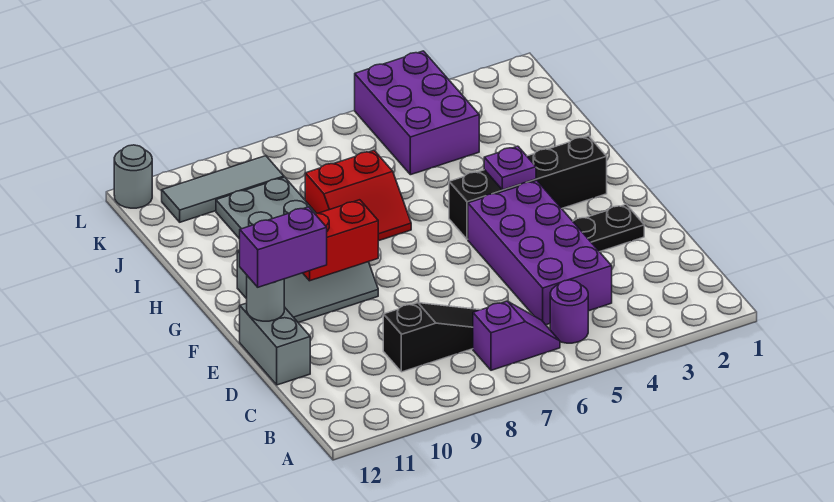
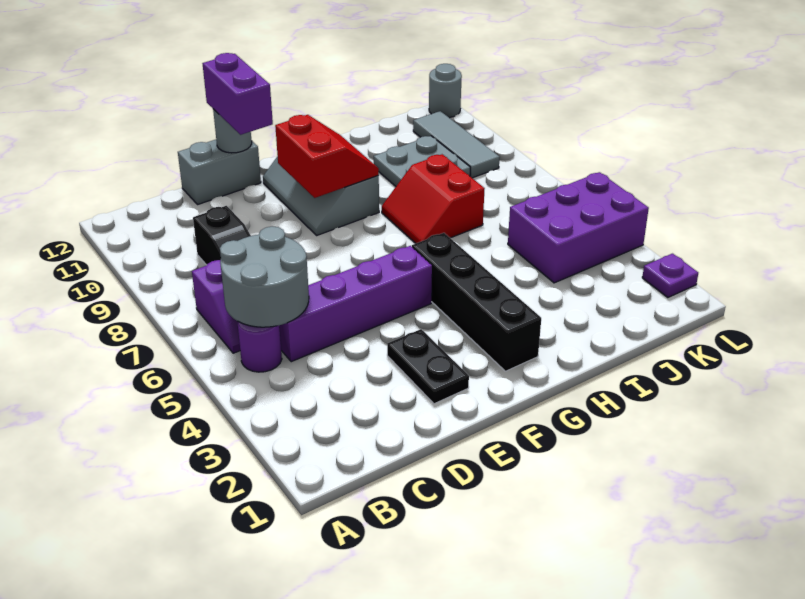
none -> grey 2x2 round brick [220,226,309,327]
purple 2x4 brick [468,181,612,325] -> purple 1x4 brick [279,246,432,362]
purple 1x1 plate [484,146,536,190] -> purple 1x1 plate moved to [642,254,698,298]

